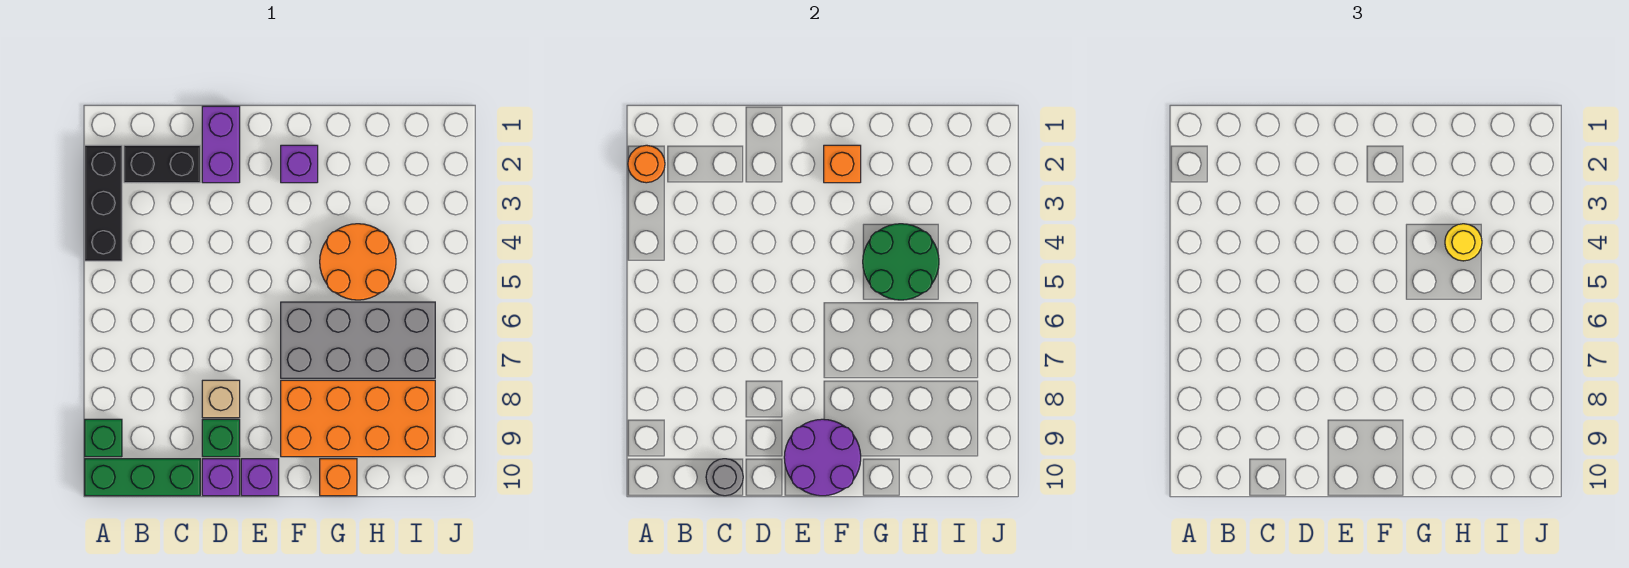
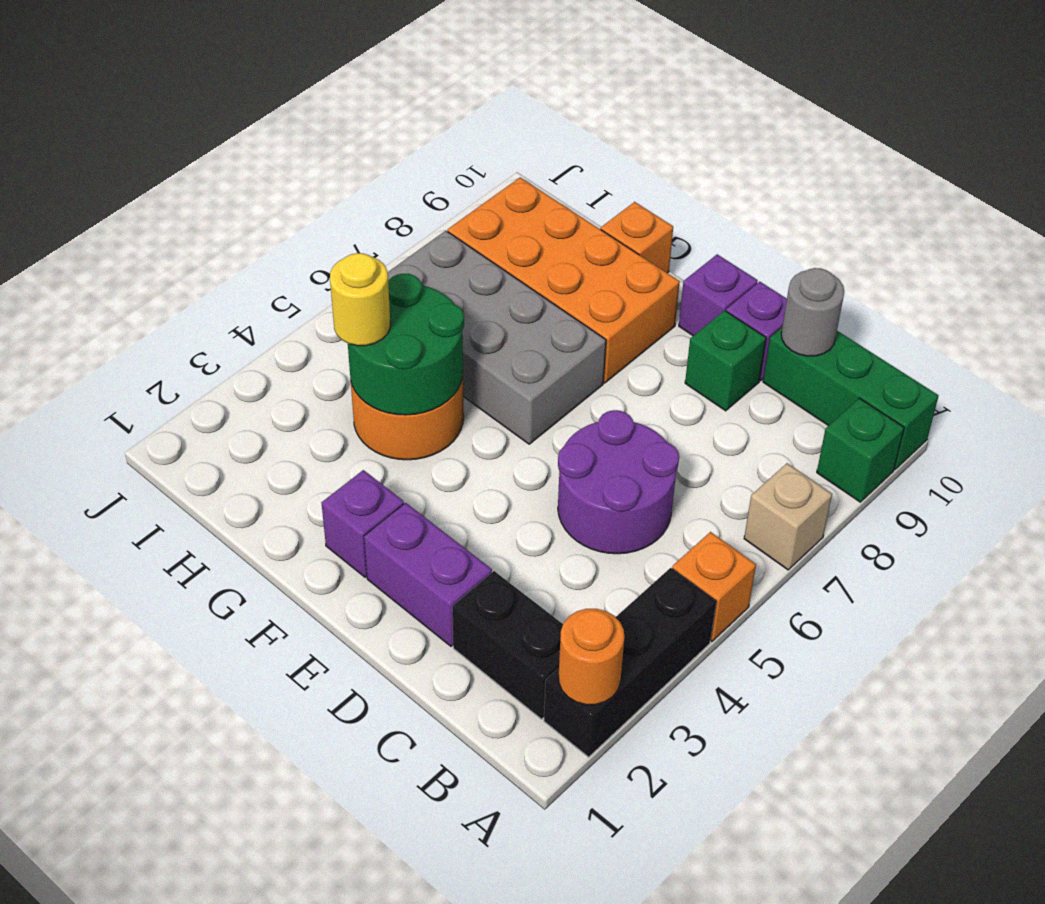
purple 1x2 brick [202,106,240,183] -> purple 1x2 brick turned to [364,503,492,646]
tan 1x1 brick [202,380,240,418] -> tan 1x1 brick moved to [744,463,832,570]
purple 2x2 round brick [784,419,861,496] -> purple 2x2 round brick moved to [558,410,679,554]
orange 1x1 brick [824,145,861,183] -> orange 1x1 brick moved to [672,532,756,642]

